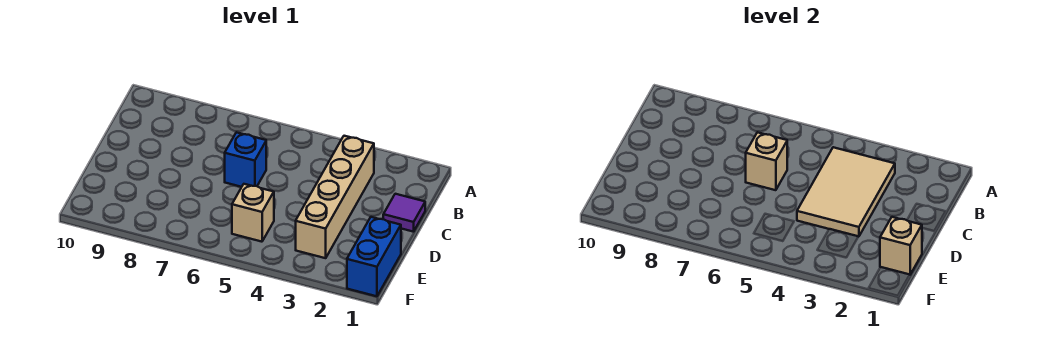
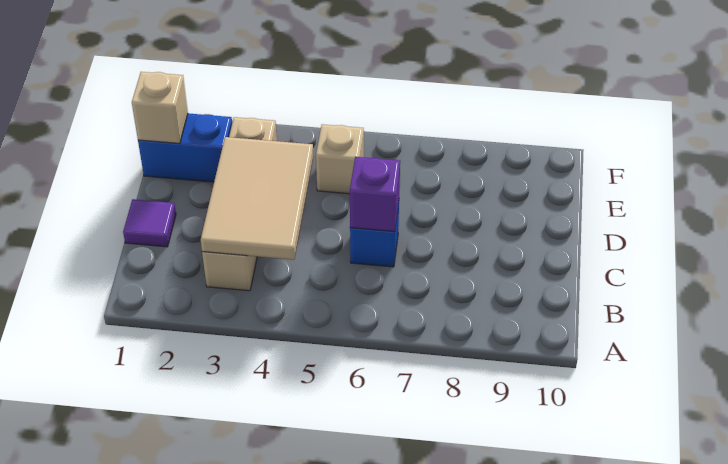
tan 1x1 brick [746,132,787,190] -> purple 1x1 brick [350,157,400,232]
blue 1x2 brick [347,217,401,296] -> blue 1x2 brick turned to [138,113,232,182]

